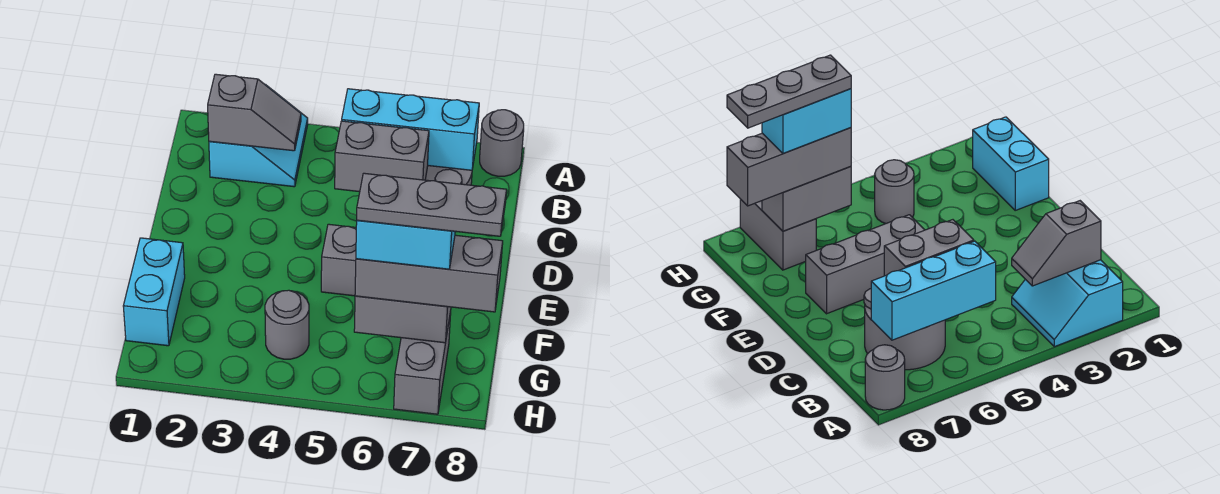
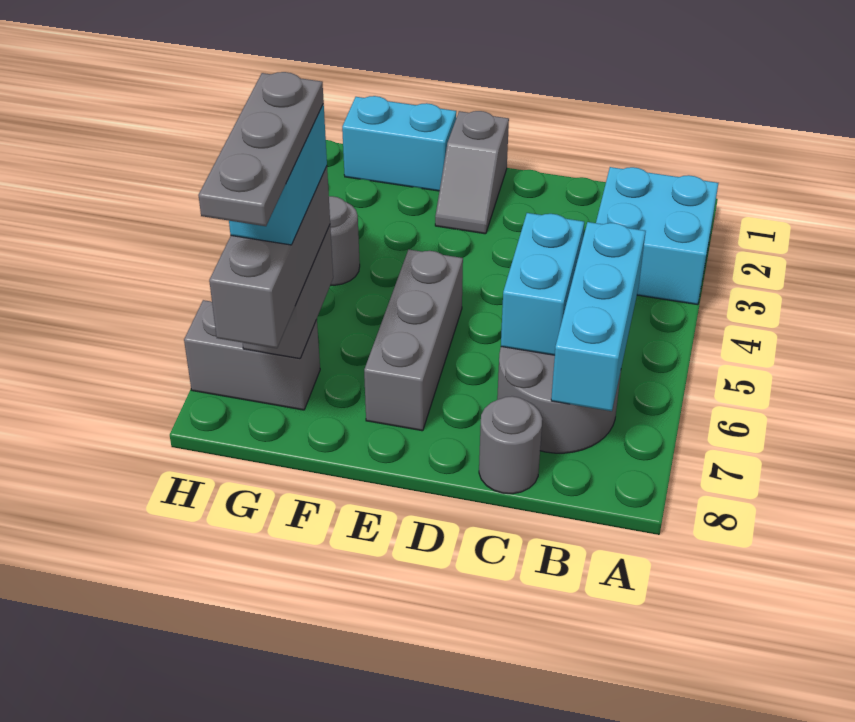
cyan 2x2 slope [209,85,308,187] -> cyan 2x2 brick [596,167,718,305]
grey 1x1 round brick [480,110,524,176] -> grey 1x1 round brick moved to [479,396,542,494]
grey 1x2 slope [208,74,301,151] -> grey 1x2 slope moved to [435,111,509,234]
grey 1x2 brick [335,121,429,192] -> cyan 1x2 brick [501,213,584,355]

